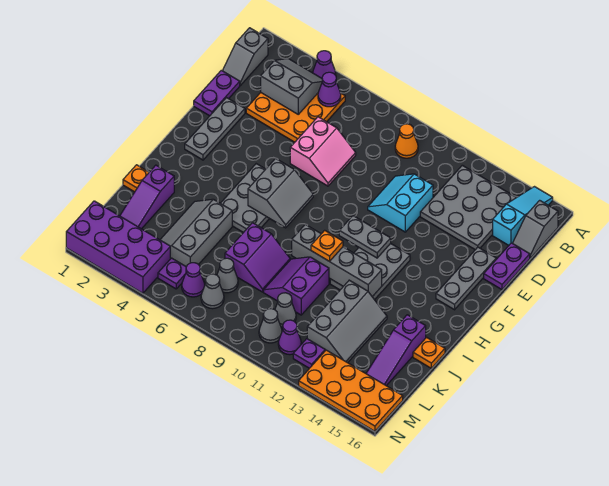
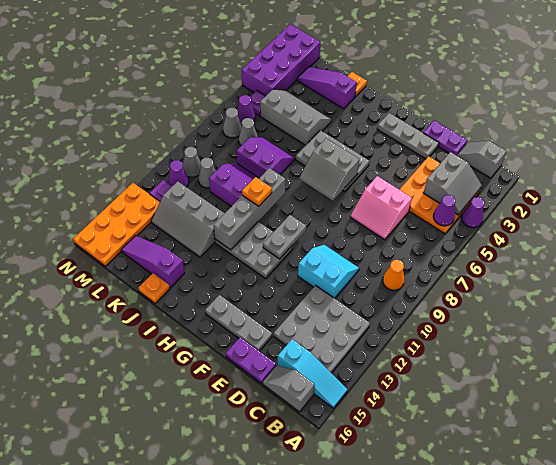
purple 2x2 slope [225,223,290,292] -> purple 2x2 slope turned to [237,137,294,178]

